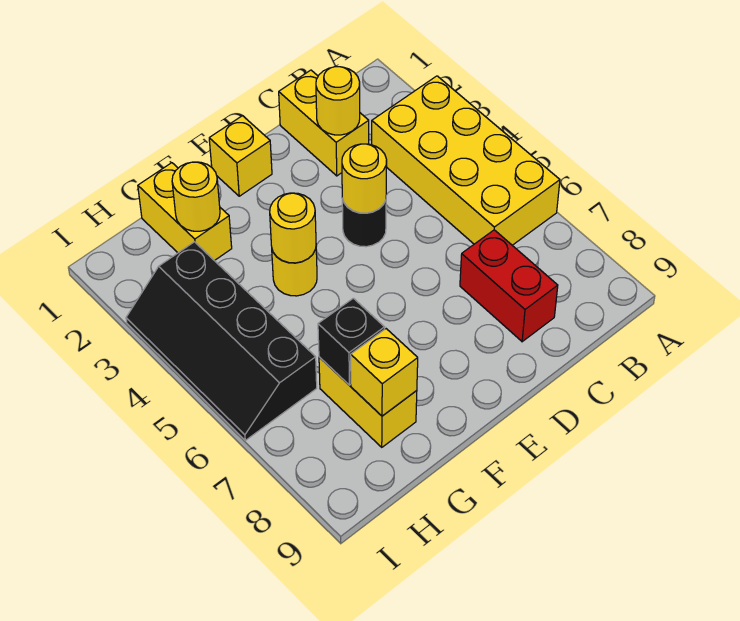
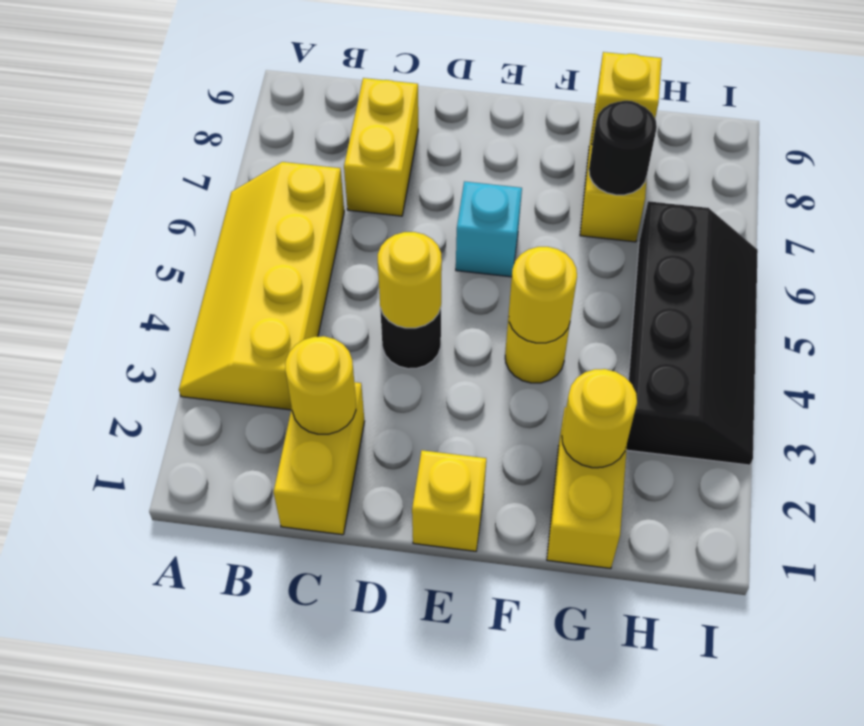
yellow 2x4 brick [372,76,560,245] -> yellow 2x4 slope [179,162,344,410]
red 1x2 brick [460,230,558,342] -> yellow 1x2 brick [344,78,418,216]
none -> cyan 1x1 brick [456,181,522,277]
black 1x1 brick [318,298,385,385] -> black 1x1 round brick [589,101,657,195]

